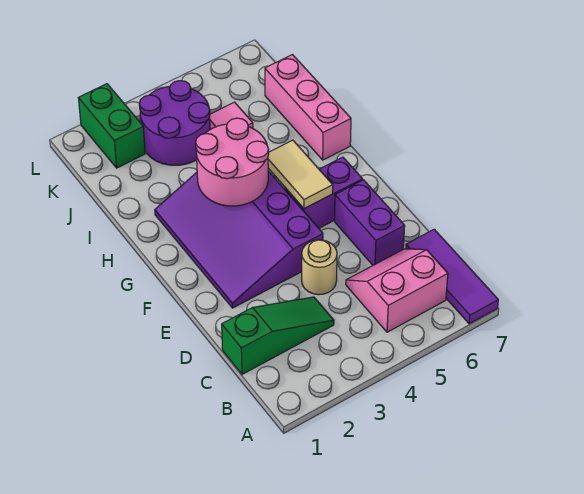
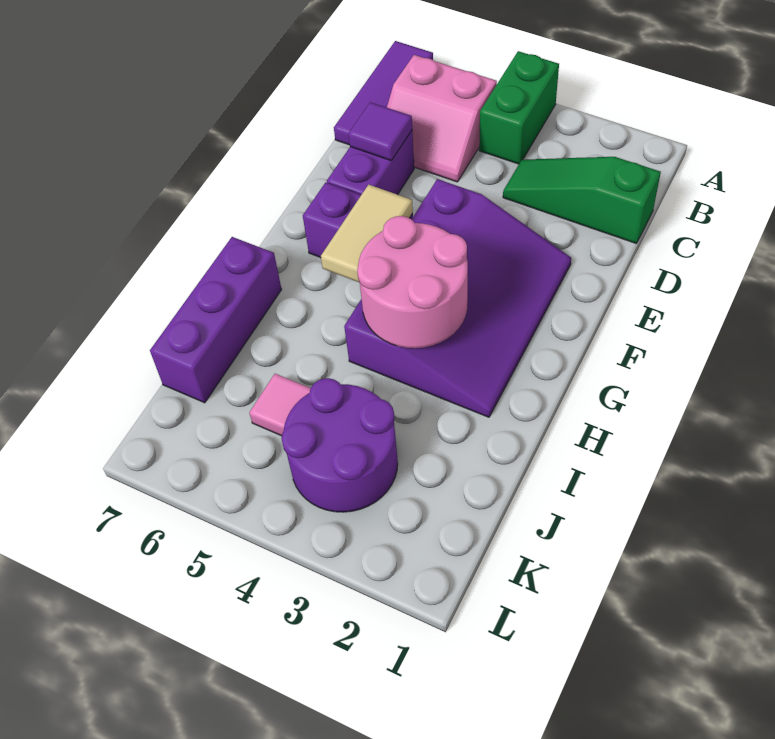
tan 1x1 round brick [302,240,337,295] -> none
none -> purple 1x1 tile [349,102,412,161]
pink 1x3 brick [265,55,351,160] -> purple 1x3 brick [150,237,282,403]
green 1x2 brick [78,84,145,168] -> green 1x2 brick moved to [479,51,559,164]

